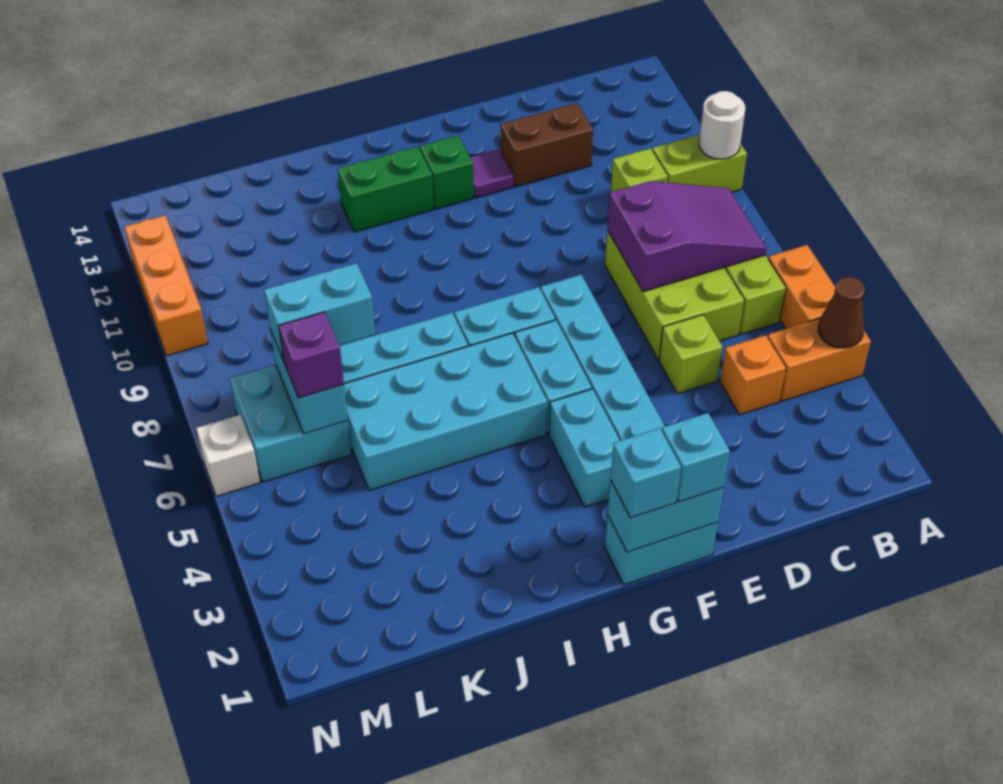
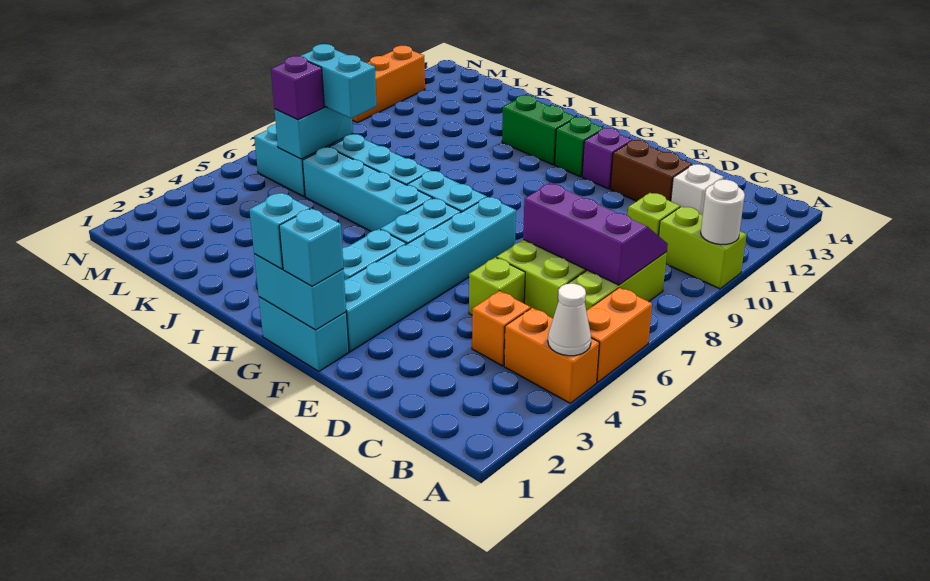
brown 1x1 cone [818,277,865,348] -> white 1x1 cone [548,284,591,356]
purple 2x3 slope [607,181,767,292] -> purple 2x3 slope turned to [523,183,668,285]
purple 1x1 tile [470,149,513,198] -> purple 1x1 brick [582,128,632,189]
cyan 2x4 brick [344,333,547,490] -> cyan 1x4 brick [302,147,432,232]
white 1x1 brick [196,415,260,496] -> white 1x1 brick moved to [671,164,723,215]

